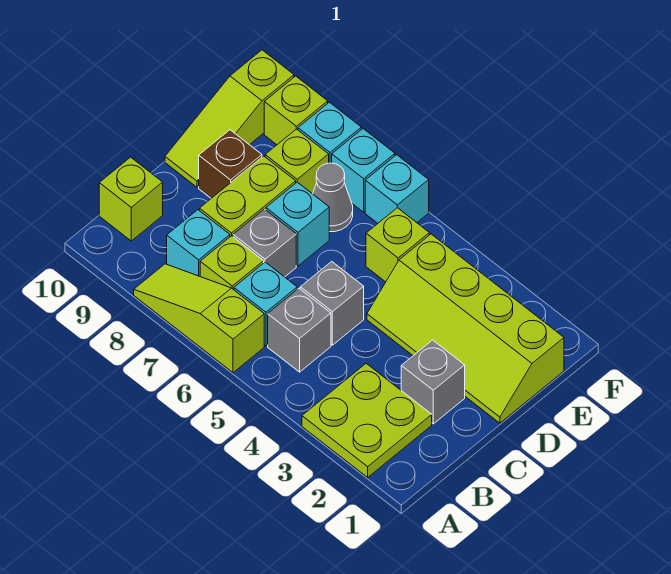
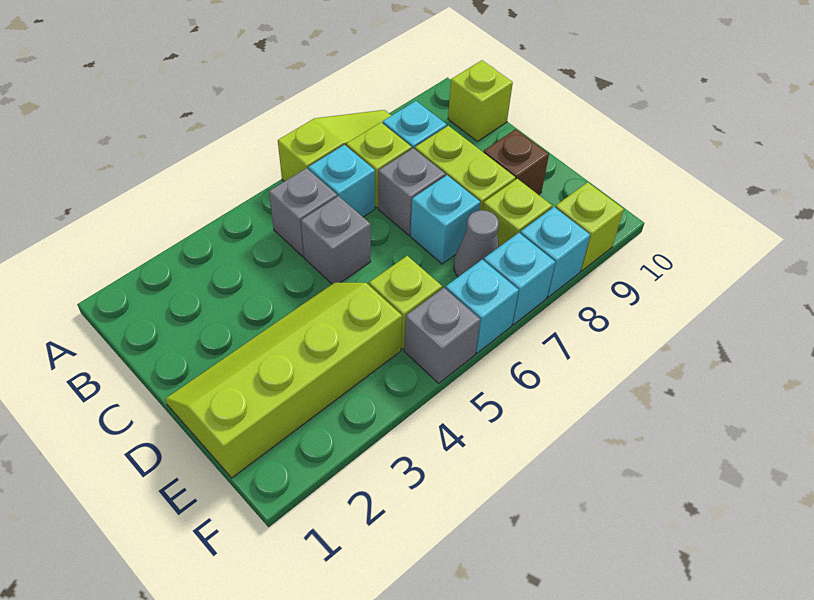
lime 2x2 plate [302,364,432,477] -> none
grey 1x1 brick [401,340,465,424] -> grey 1x1 brick moved to [404,288,480,383]
lime 1x3 slope [165,50,294,187] -> none

